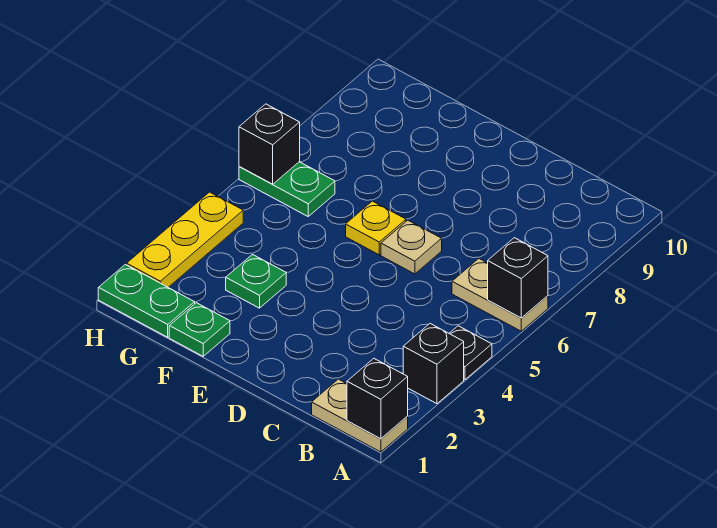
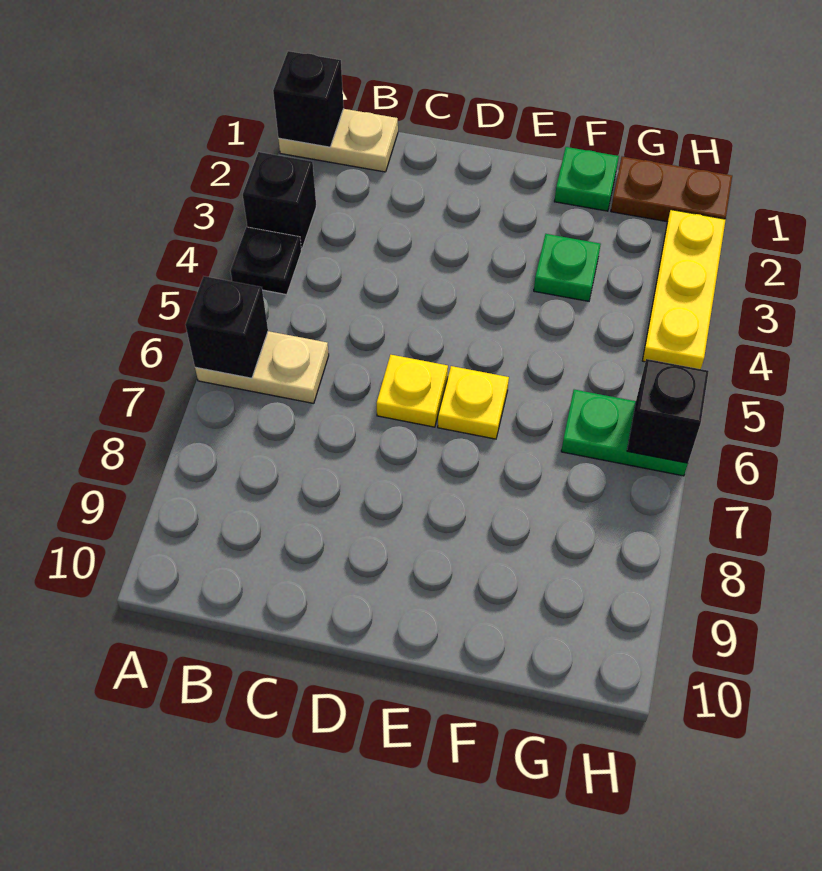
tan 1x1 plate [381,220,442,274] -> yellow 1x1 plate [377,355,448,427]
green 1x2 plate [98,265,195,337] -> brown 1x2 plate [611,157,732,222]

